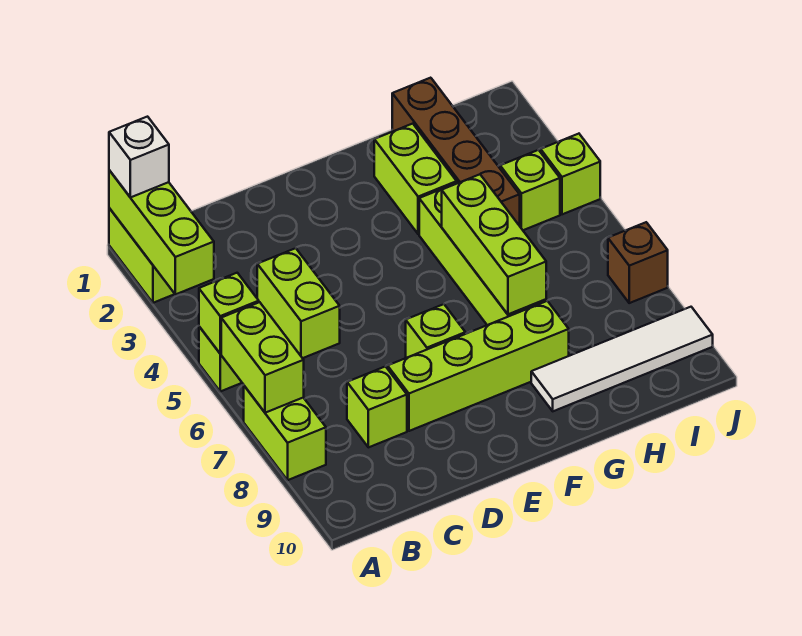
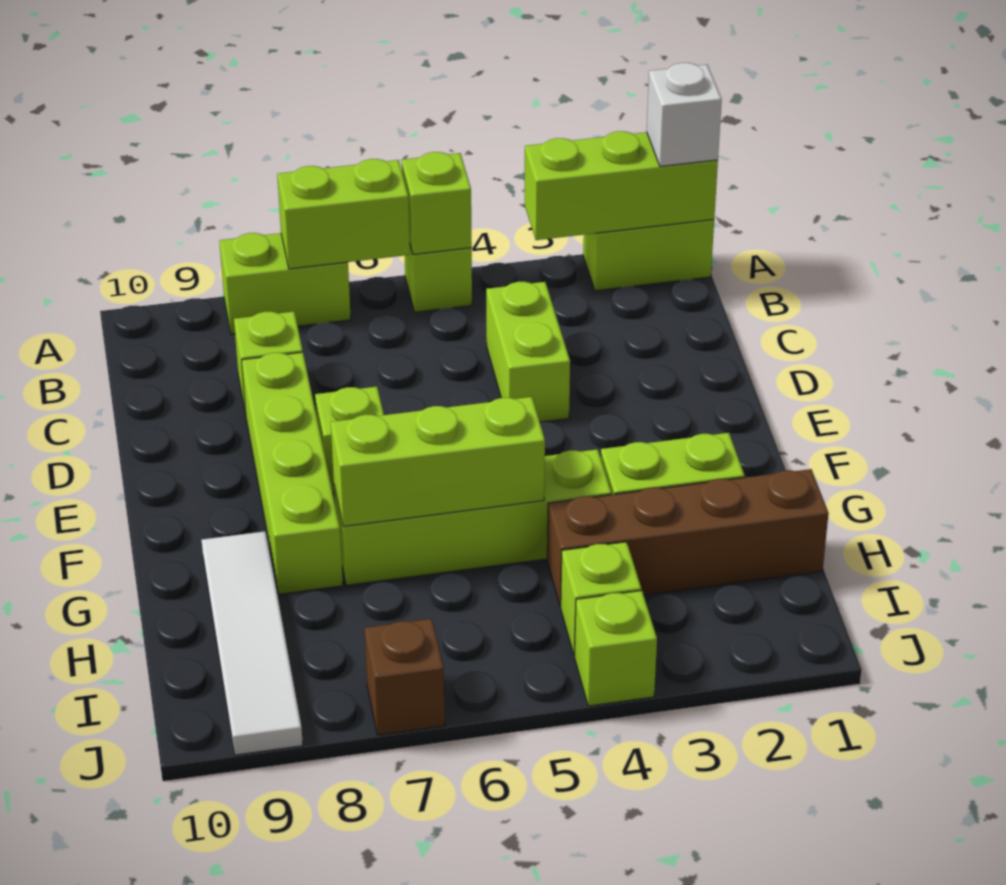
lime 1x2 brick [257,248,340,358] -> lime 1x2 brick turned to [486,282,570,422]

